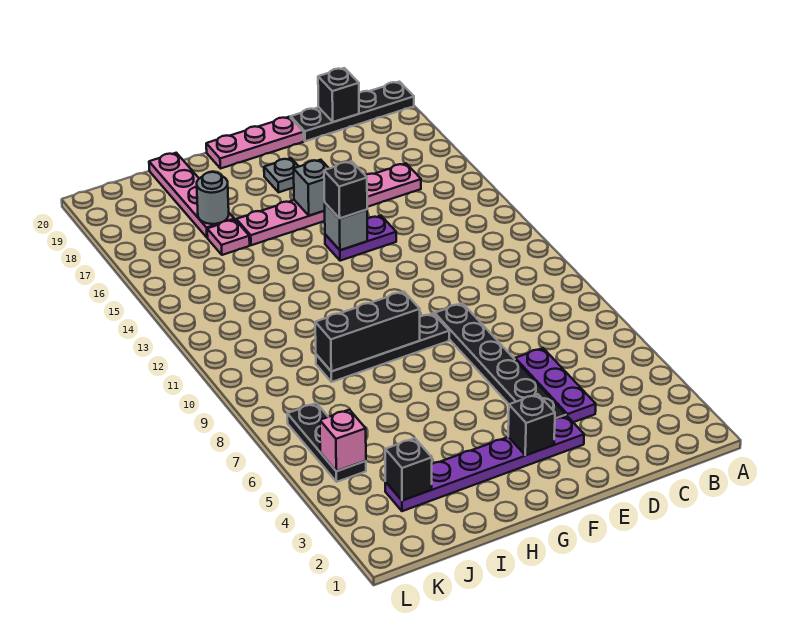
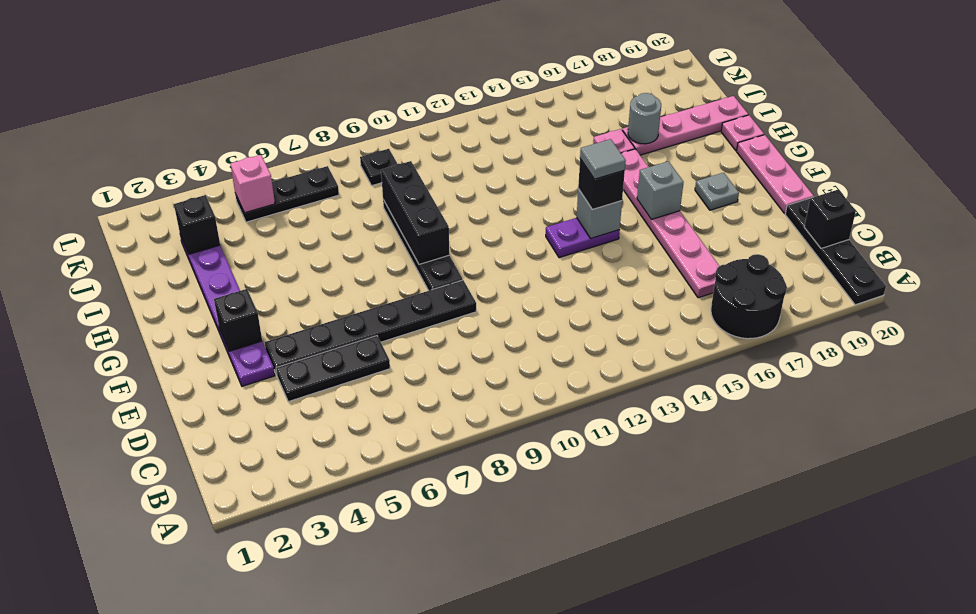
none -> black 2x2 round brick [711,254,787,339]
purple 1x3 plate [515,348,596,422] -> black 1x3 plate [276,336,390,402]
purple 1x2 plate [325,216,396,261] -> purple 1x2 plate turned to [546,218,620,258]
none -> grey 1x1 tile [580,139,626,179]
none -> pink 1x1 plate [721,115,764,151]
none -> black 1x1 plate [360,149,397,186]

